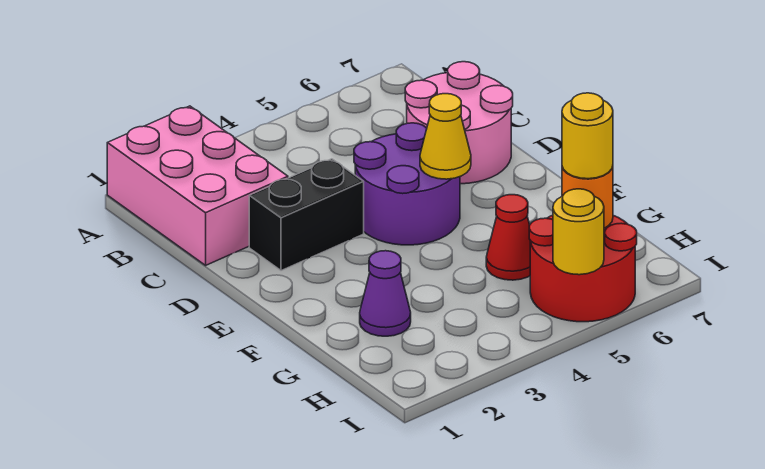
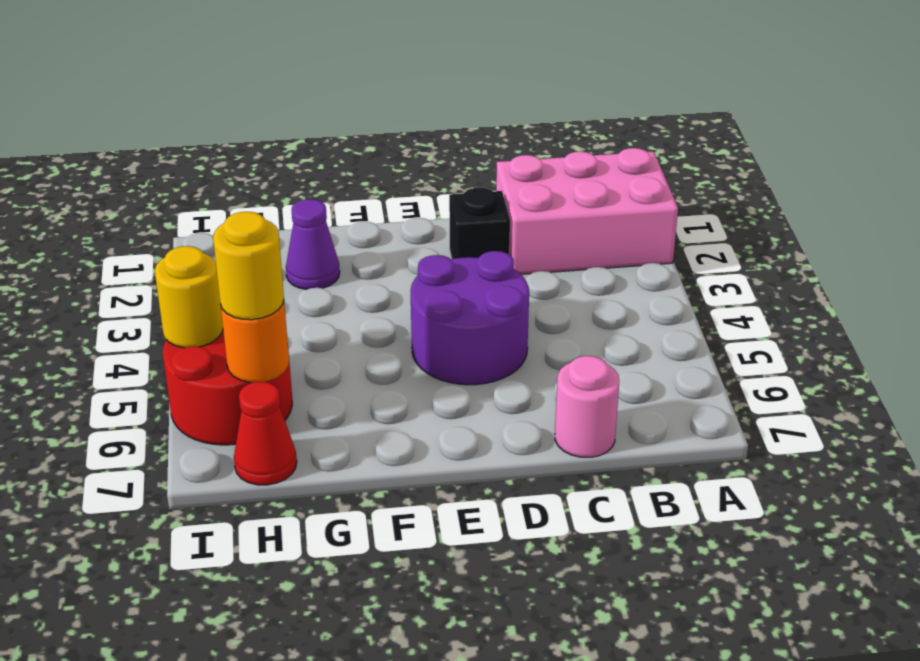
pink 2x2 round brick [405,62,513,184] -> pink 1x1 round brick [555,356,619,457]
black 1x2 brick [249,159,364,271] -> black 1x1 brick [449,188,510,259]
yellow 1x1 cone [420,94,471,179] -> none
red 1x1 cone [486,195,530,280] -> red 1x1 cone moved to [234,382,297,485]

